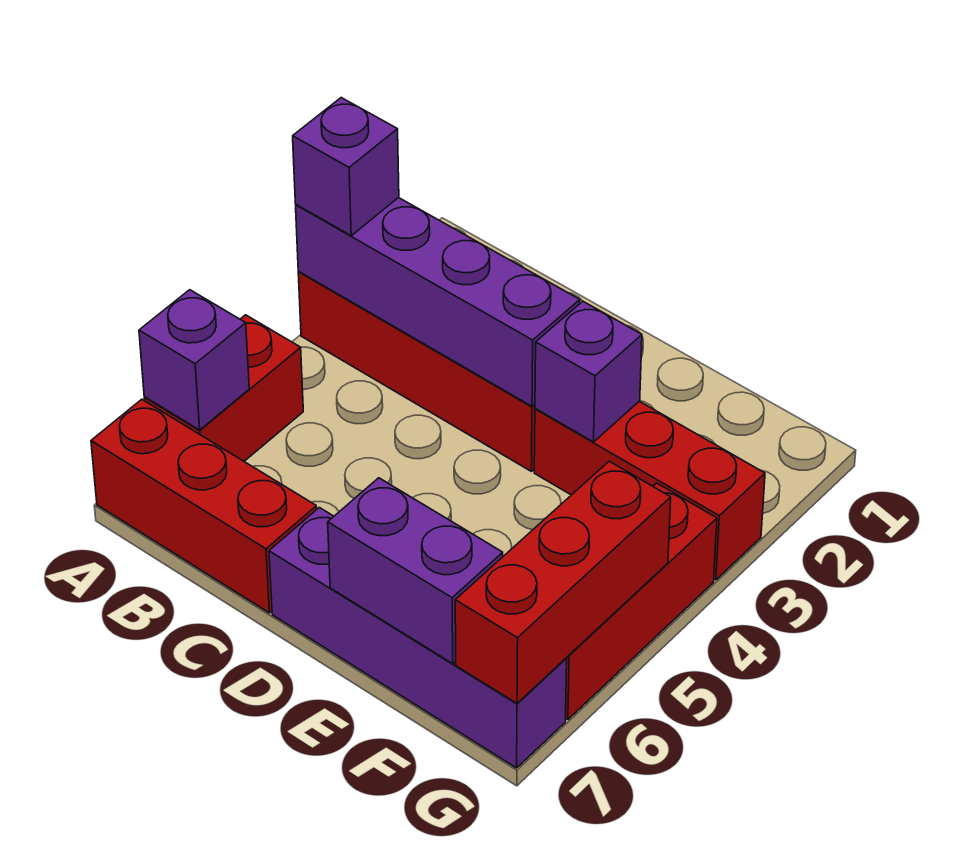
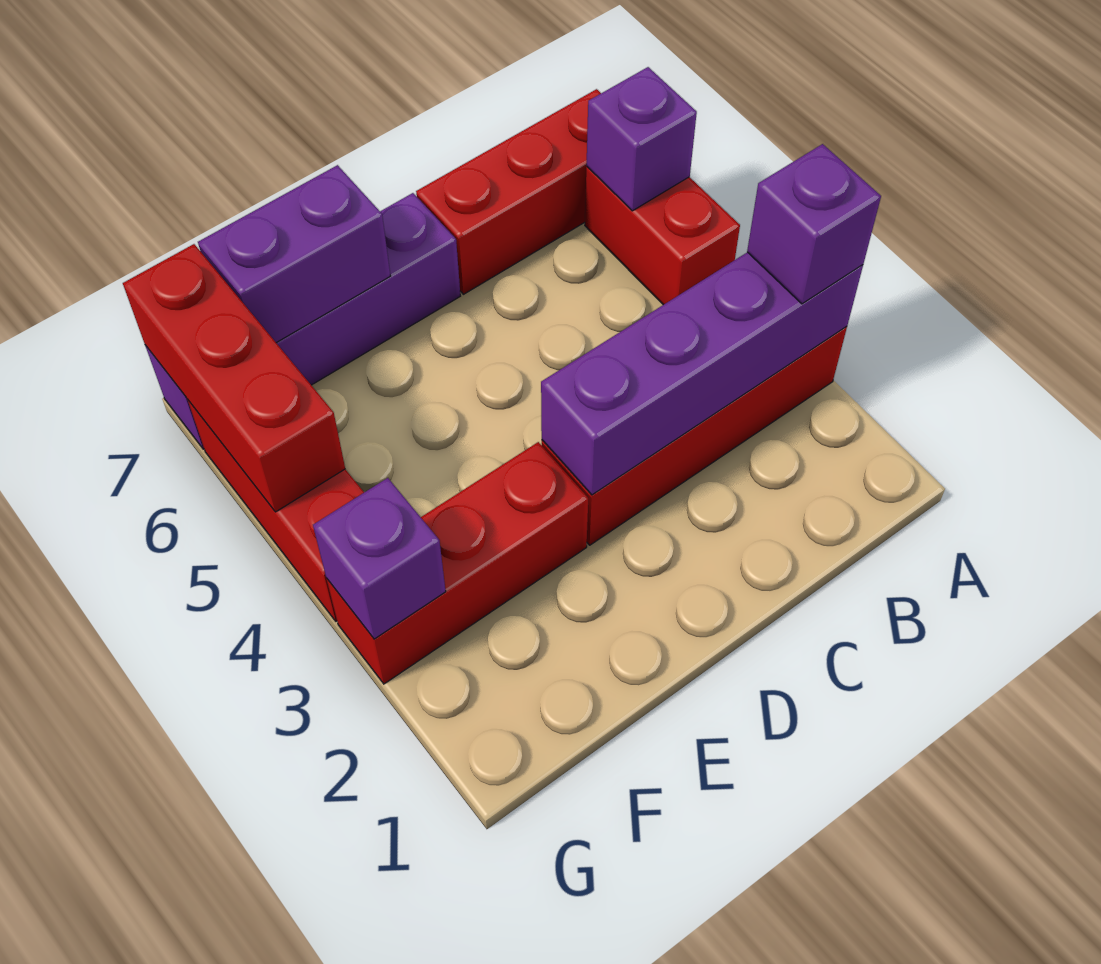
purple 1x1 brick [535,301,642,442] -> purple 1x1 brick moved to [313,478,446,639]

